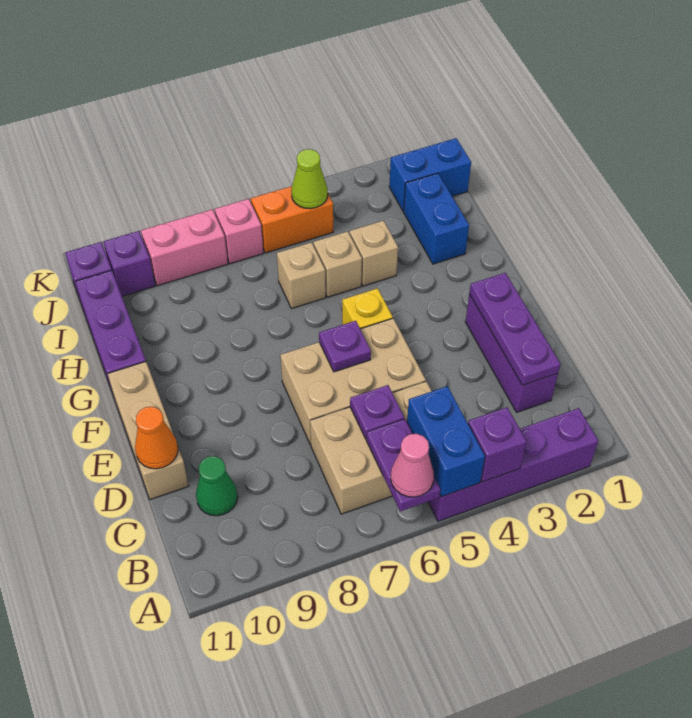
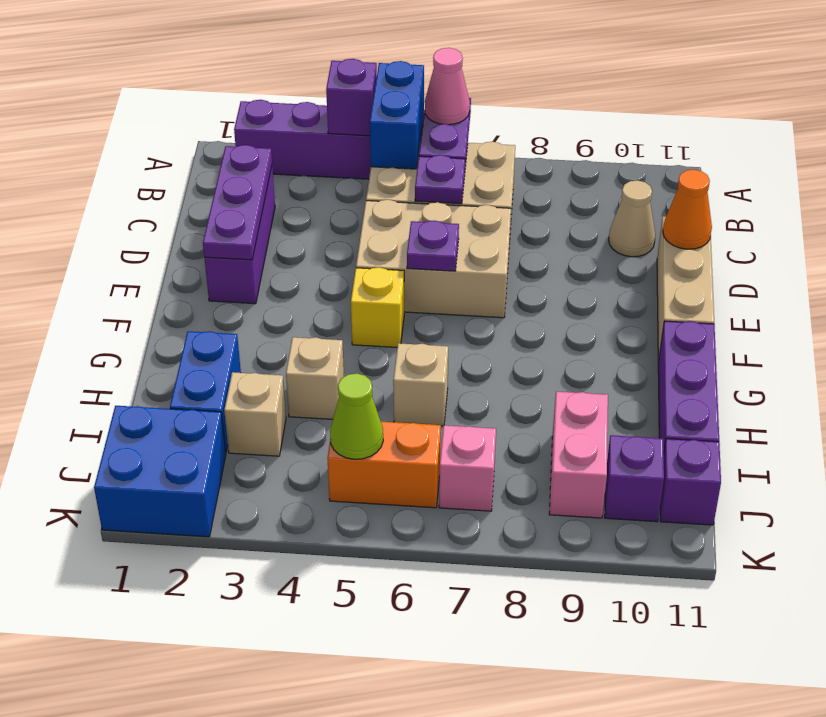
green 1x1 cone [196,456,238,516] -> tan 1x1 cone [609,180,655,257]
tan 1x1 brick [313,231,362,297] -> tan 1x1 brick moved to [224,372,286,456]
blue 1x2 brick [389,138,471,211] -> blue 2x2 brick [94,406,226,537]
pink 1x2 brick [141,209,228,286] -> pink 1x2 brick turned to [549,391,608,518]

